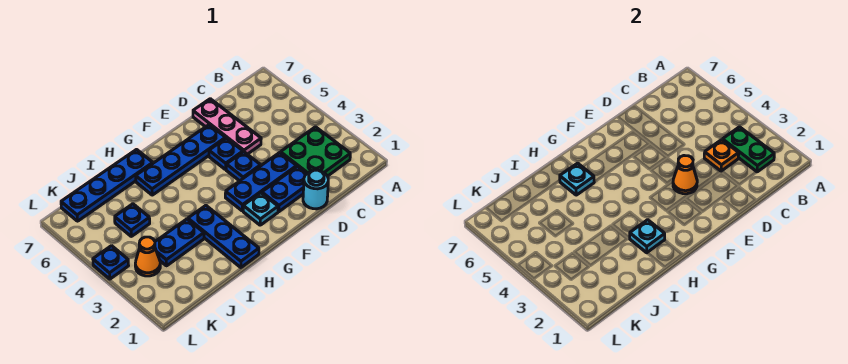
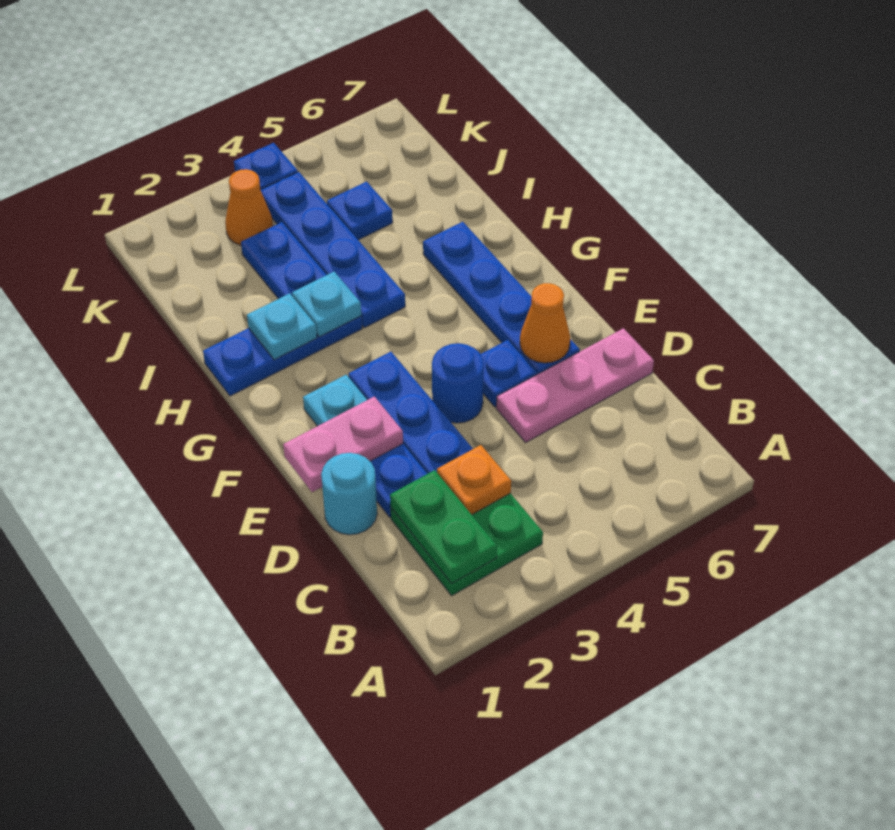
green 1x2 plate [723,127,774,172] -> green 1x2 plate turned to [390,470,497,584]
none -> pink 1x2 plate [283,397,403,492]
orange 1x1 cone [673,156,697,194] -> orange 1x1 cone moved to [520,283,570,363]
blue 1x1 plate [226,152,261,181] -> blue 1x1 round brick [432,343,484,423]
cyan 1x1 plate [560,163,594,195] -> cyan 1x1 plate moved to [292,272,361,337]
blue 1x4 plate [61,150,153,221] -> blue 1x4 plate moved to [261,172,405,328]

